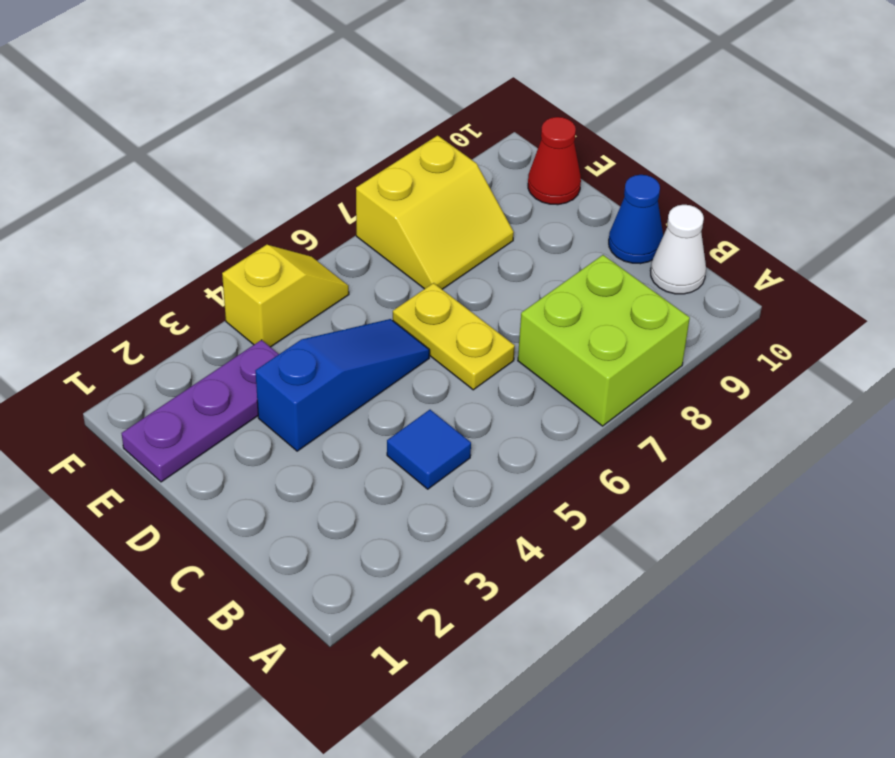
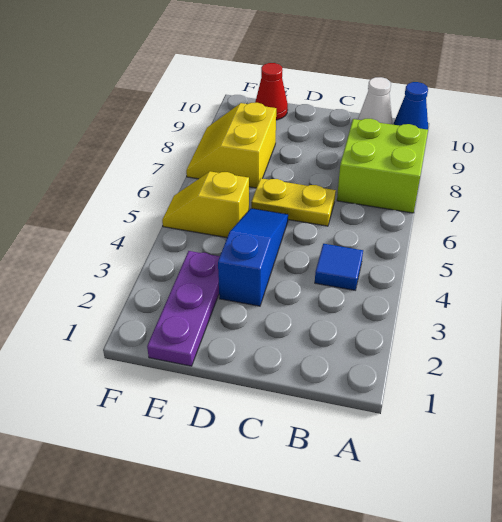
blue 1x1 cone [609,175,663,264] -> blue 1x1 cone moved to [394,82,428,130]
yellow 2x2 slope [356,135,514,289] -> yellow 2x2 slope turned to [186,103,276,188]
yellow 1x2 slope [222,245,349,347] -> yellow 1x2 slope turned to [162,171,249,238]

